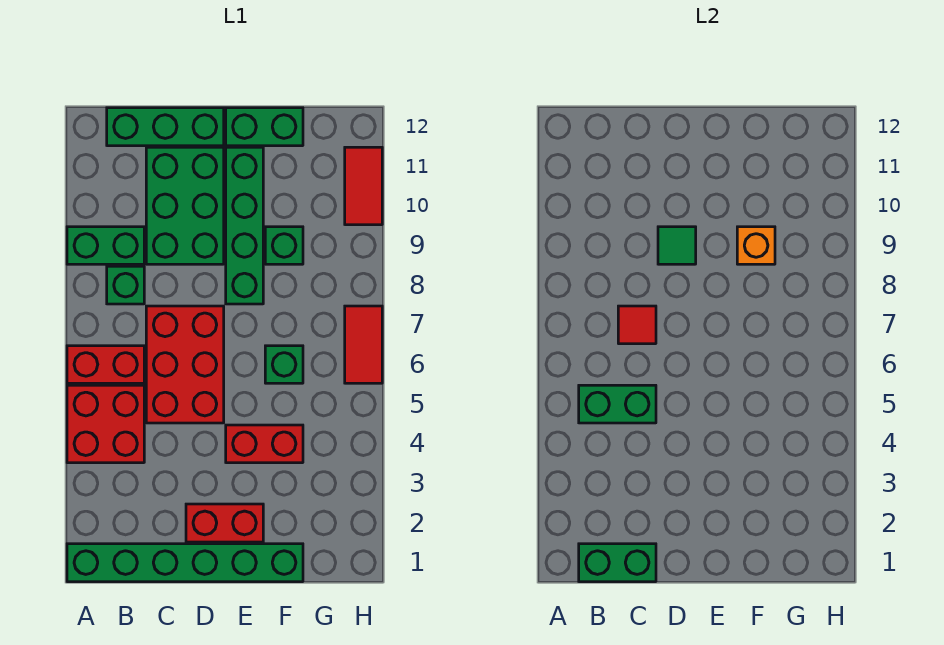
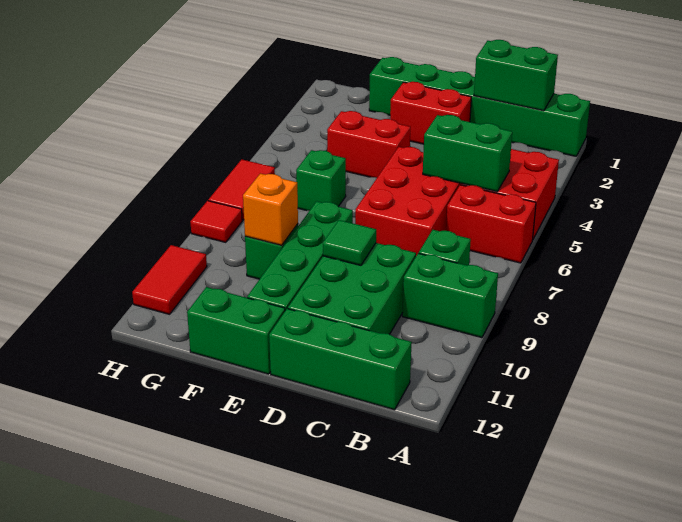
red 1x1 tile [618,306,656,344] -> red 1x1 tile moved to [190,201,242,242]

